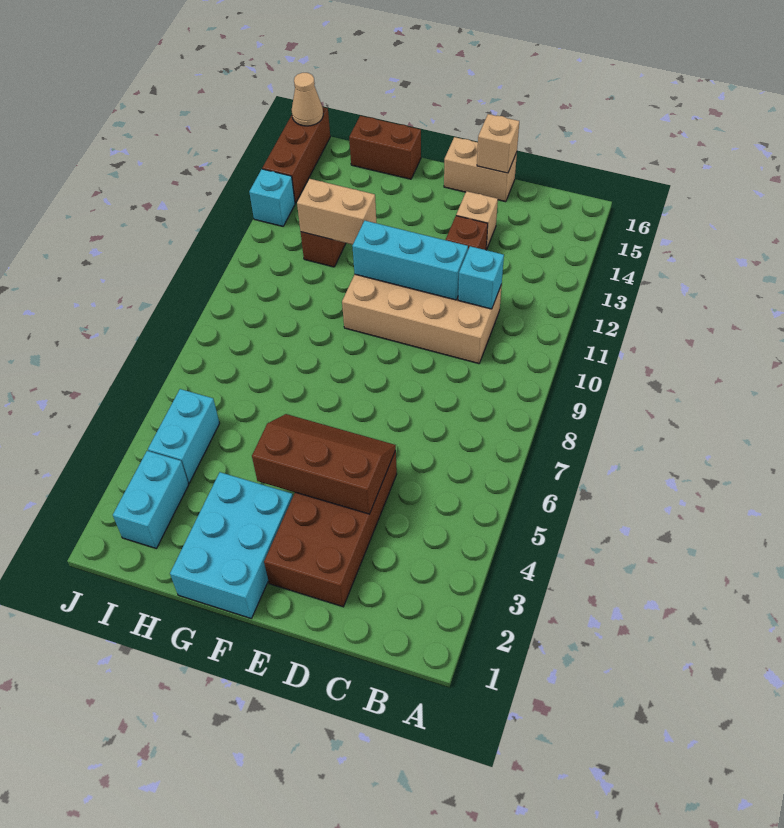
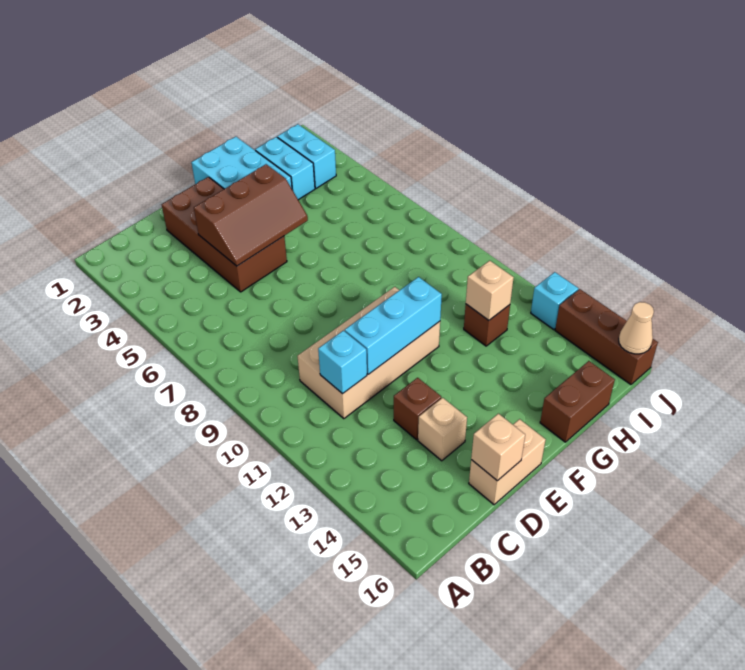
tan 1x2 brick [297,179,376,245] -> tan 1x1 brick [466,261,514,320]
cyan 1x2 brick [148,389,220,483] -> cyan 1x2 brick moved to [255,137,315,200]

